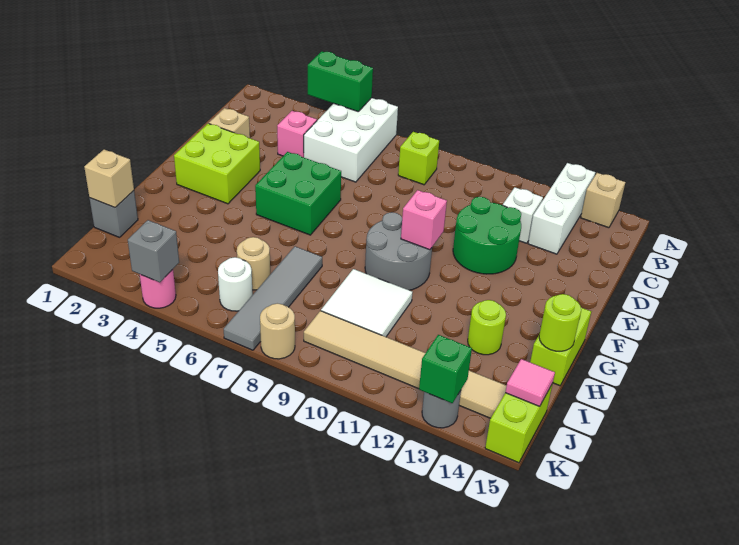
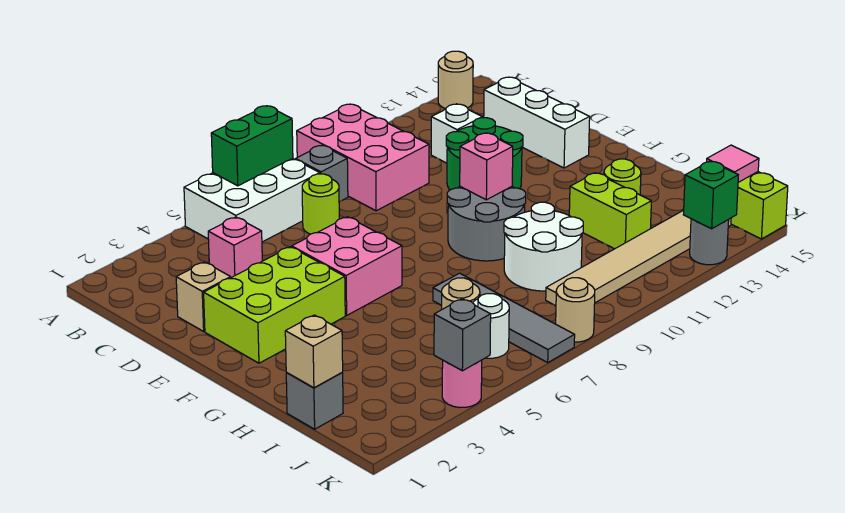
green 1x2 brick [308,51,373,112] -> green 1x2 brick moved to [211,106,293,186]
white 2x3 brick [304,98,398,182] -> white 2x3 brick turned to [184,158,320,242]
none -> pink 2x3 brick [297,104,429,211]
white 1x3 brick [528,163,595,254] -> white 1x3 brick moved to [484,77,590,168]
tan 1x1 brick [581,173,625,228] -> tan 1x1 round brick [438,51,473,109]
lime 1x1 brick [398,132,439,185] -> grey 1x1 brick [296,146,348,202]
lime 2x2 brick [174,124,260,204] -> lime 2x3 brick [204,247,345,363]
green 2x2 brick [255,152,341,235] -> pink 2x2 brick [292,217,402,315]
lime 1x2 brick [530,308,591,386] -> lime 1x2 brick moved to [569,173,651,249]
white 2x2 tile [321,269,413,337] -> white 2x2 round brick [504,202,583,291]
lime 1x1 round brick [539,294,581,351] -> lime 1x1 round brick moved to [302,174,339,234]

